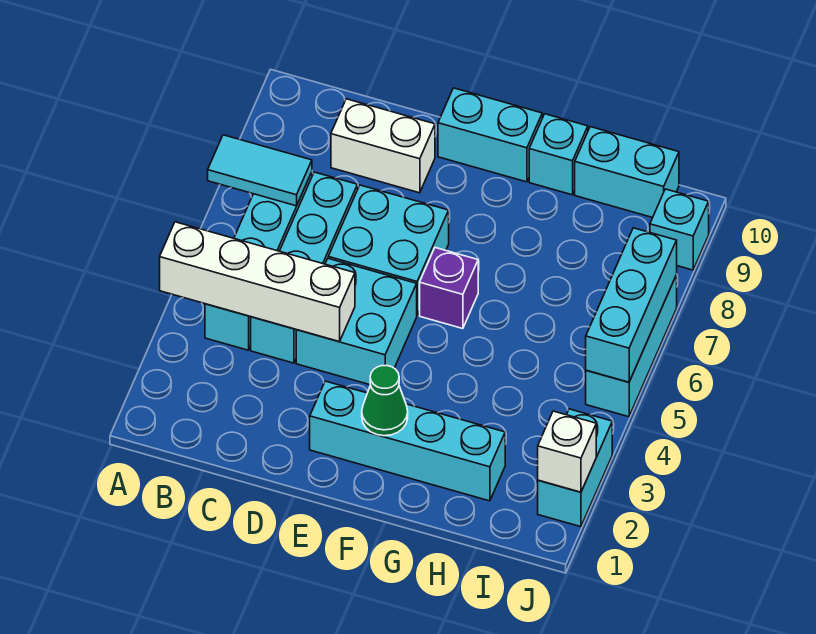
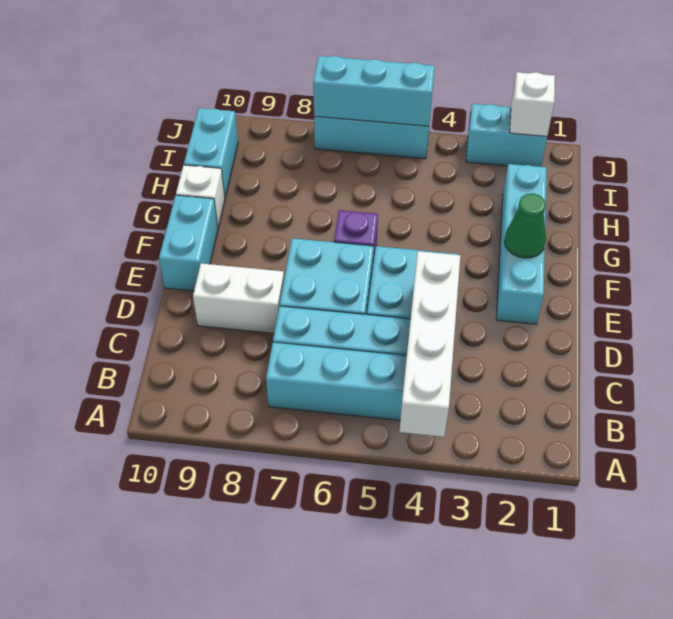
cyan 1x2 tile [208,135,312,206] -> none
white 1x2 brick [331,99,435,193] -> white 1x2 brick turned to [193,263,284,333]
cyan 1x1 brick [529,114,588,195] -> white 1x1 brick [176,165,225,228]
cyan 1x1 brick [650,189,709,270] -> none

